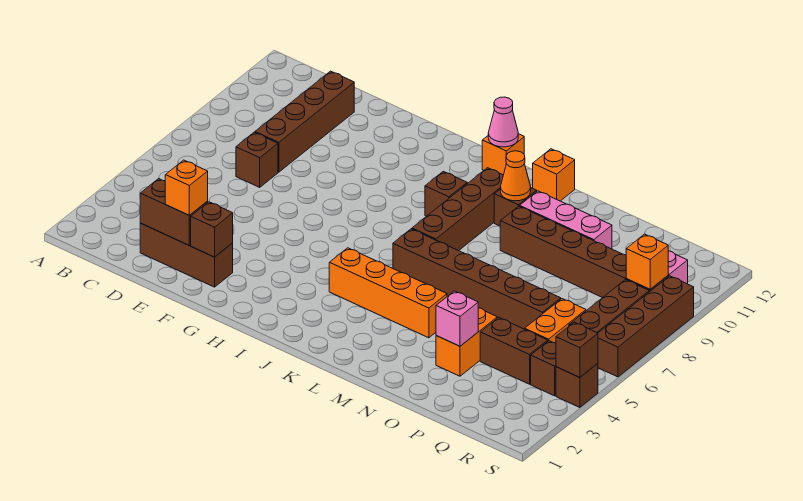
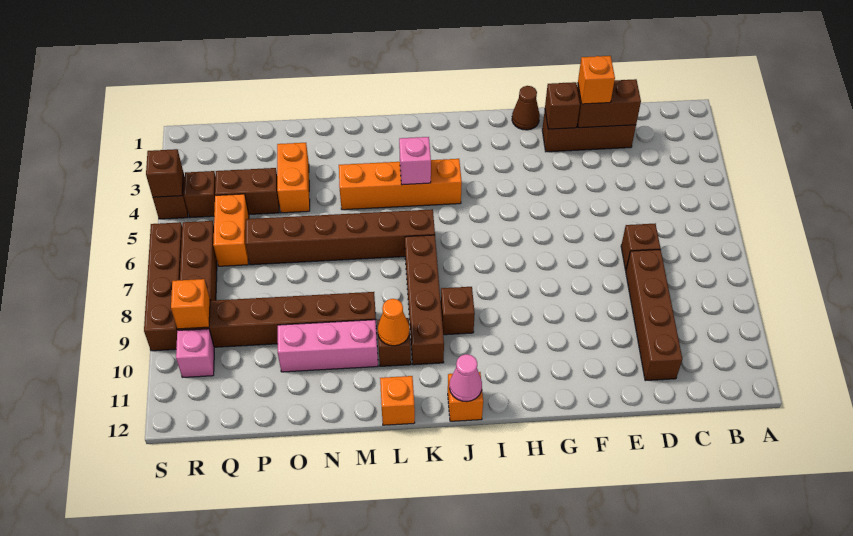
none -> brown 1x1 cone [512,86,540,130]
pink 1x1 brick [436,291,478,346] -> pink 1x1 brick moved to [399,137,431,185]

